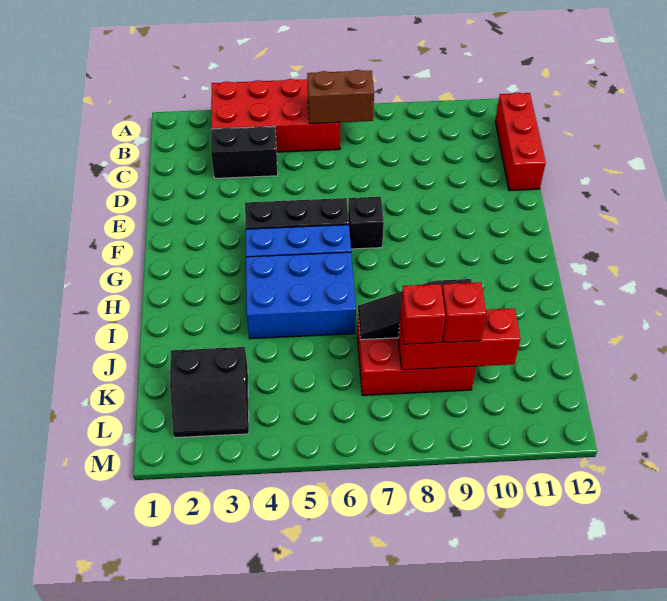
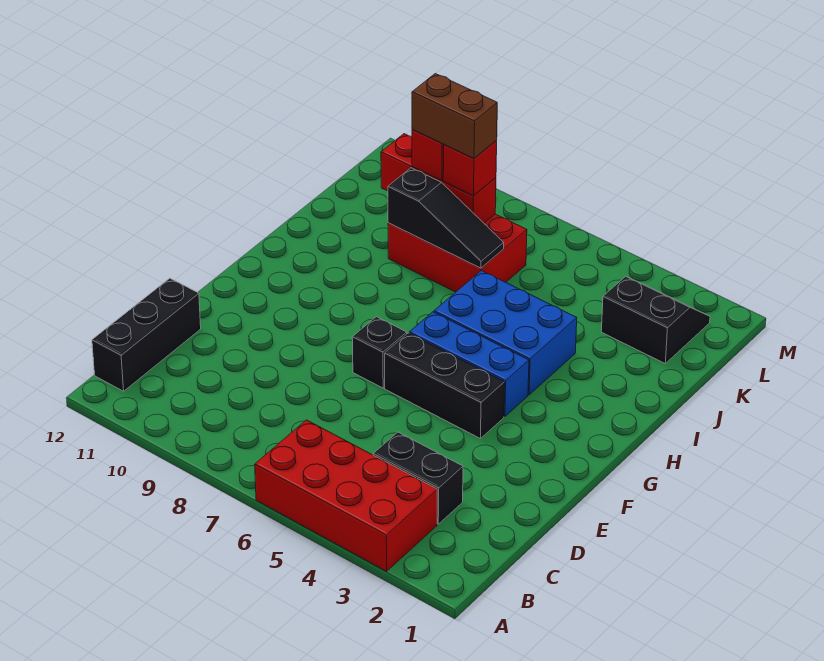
brown 1x2 brick [307,70,374,124] -> brown 1x2 brick moved to [412,74,497,159]
red 1x3 brick [495,93,546,191] -> black 1x3 brick [92,278,201,391]

